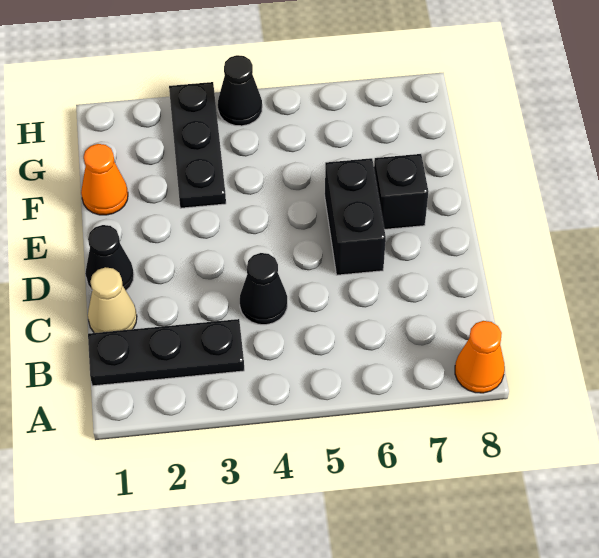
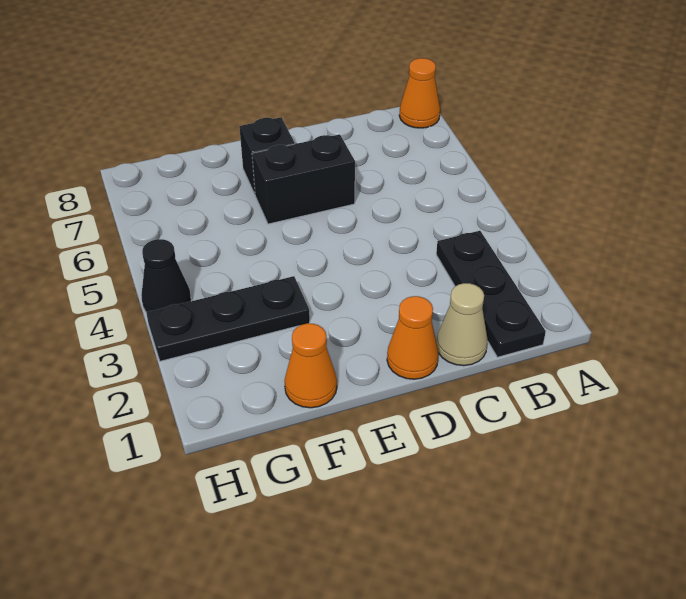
black 1x1 cone [240,253,287,325] -> none
black 1x1 cone [85,225,134,290] -> orange 1x1 cone [387,296,438,379]

